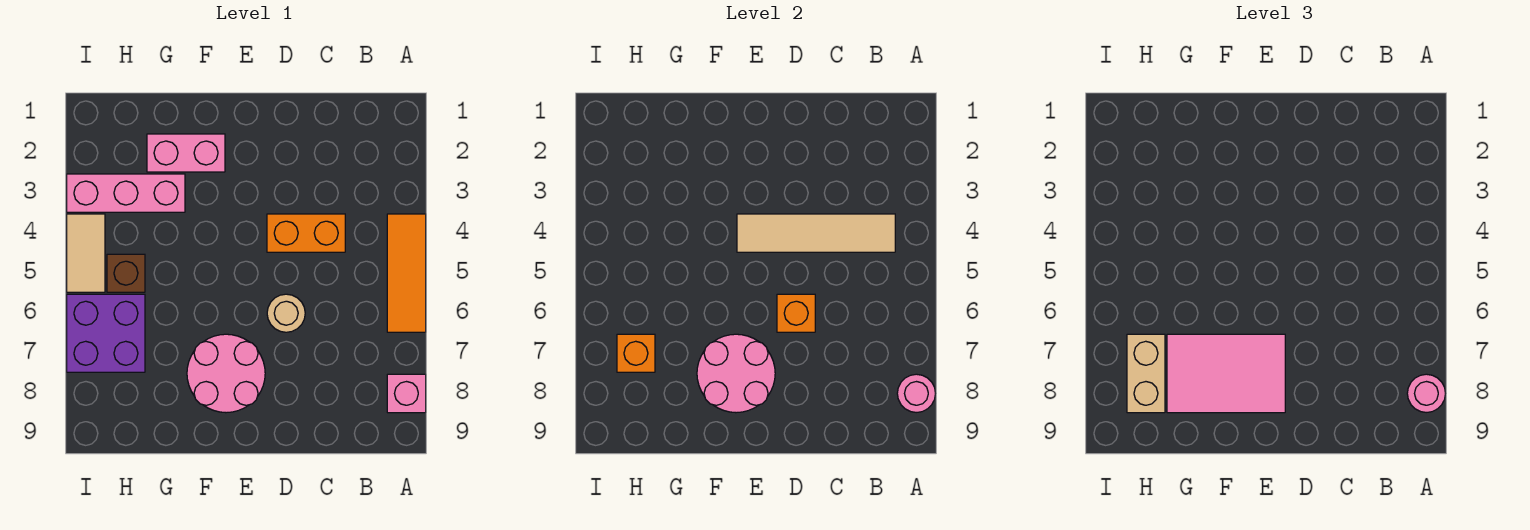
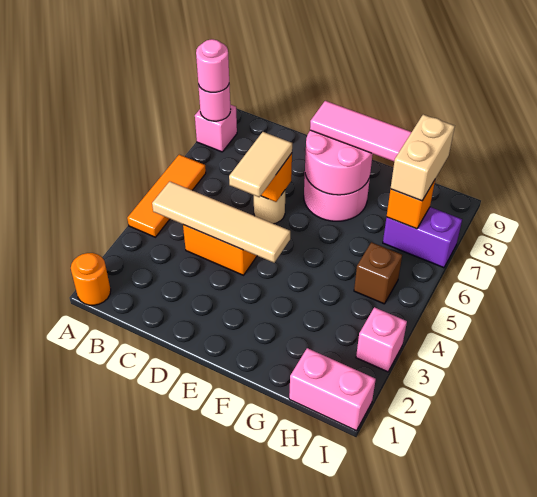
none -> orange 1x1 round brick [71,253,111,305]
pink 2x3 tile [1167,334,1285,413] -> pink 1x3 tile [310,101,411,161]
pink 1x2 brick [147,134,225,172] -> pink 1x2 brick moved to [289,348,376,431]
pink 1x3 brick [67,174,185,212] -> pink 1x1 brick [356,307,407,372]
purple 2x2 brick [67,294,145,372] -> purple 1x2 brick [383,207,462,268]
tan 1x2 tile [67,214,105,292] -> tan 1x2 tile moved to [229,132,292,197]

